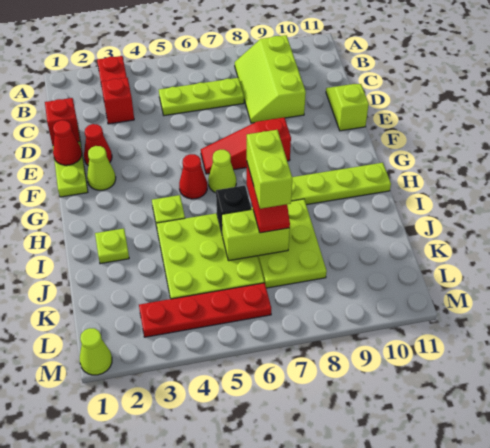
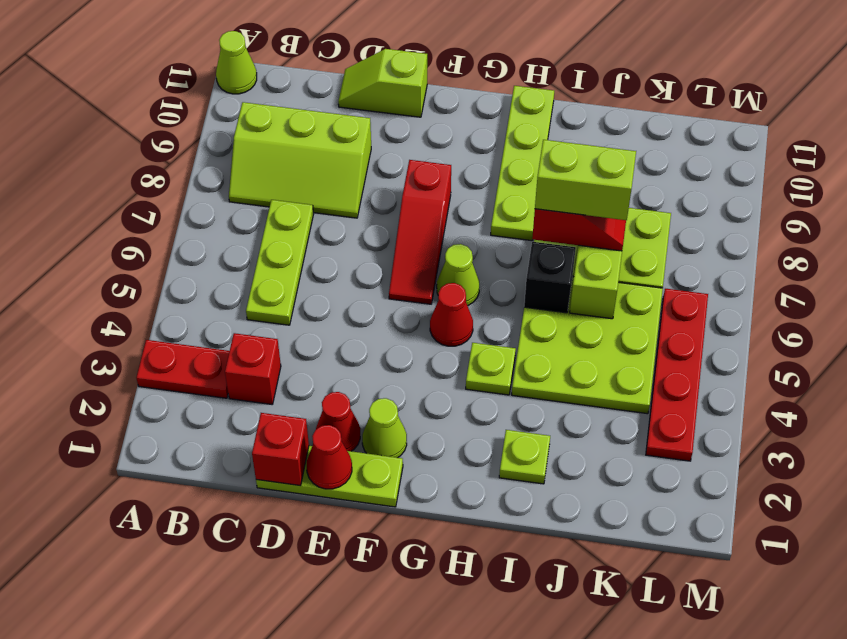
lime 1x1 cone [80,328,112,375] -> lime 1x1 cone moved to [216,31,257,94]

